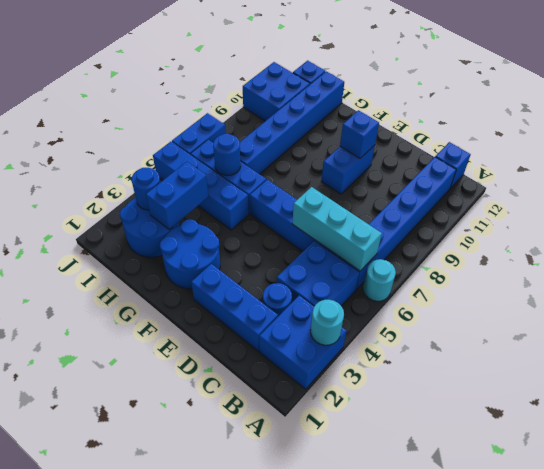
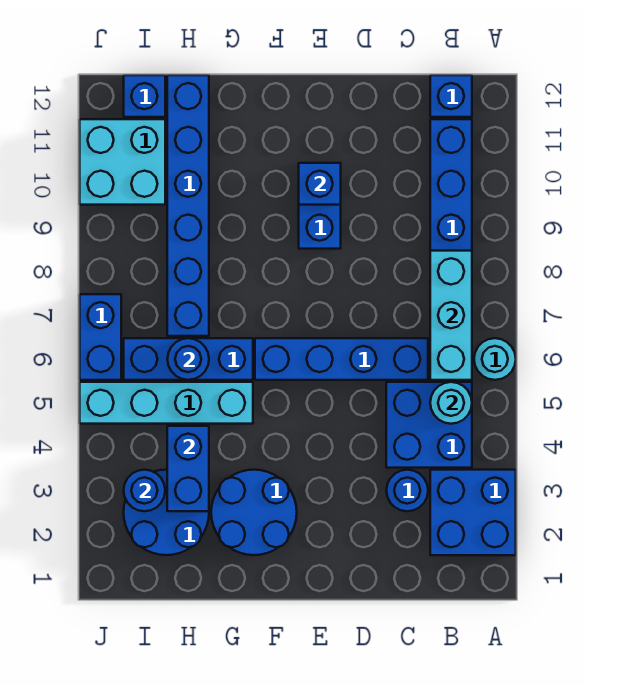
cyan 1x1 round brick [310,300,344,345] -> cyan 1x1 round brick moved to [430,382,472,424]
cyan 1x3 brick [292,187,382,271] -> cyan 1x3 brick turned to [430,251,472,380]
blue 1x3 brick [191,264,278,351] -> none
blue 1x4 brick [153,142,249,230] -> cyan 1x4 brick [80,382,253,424]
blue 2x2 brick [243,62,310,121] -> cyan 2x2 brick [80,119,165,205]

